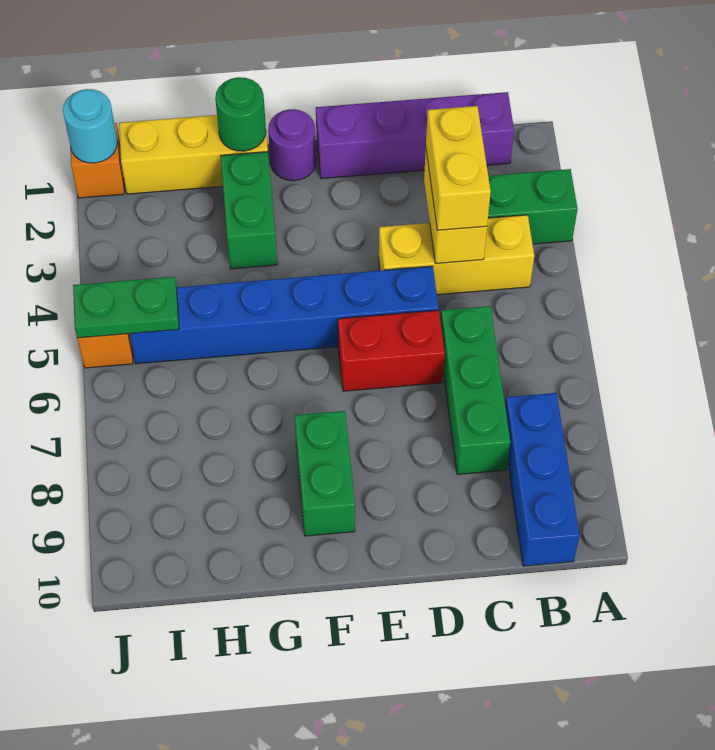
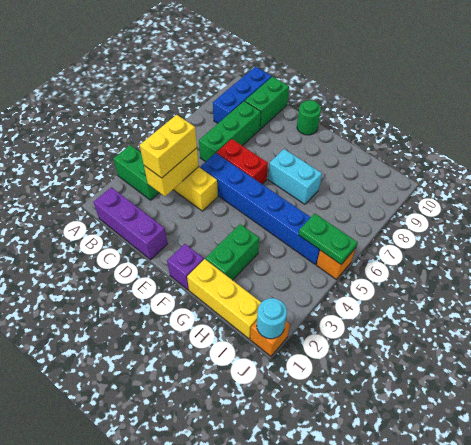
purple 1x4 brick [316,92,514,179] -> purple 1x3 brick [94,187,168,260]
purple 1x1 round brick [268,109,316,181] -> purple 1x1 brick [167,244,204,290]
none -> cyan 1x2 brick [268,149,322,204]
green 1x2 brick [295,411,355,536] -> green 1x2 brick moved to [245,77,289,129]
green 1x1 round brick [215,77,266,151] -> green 1x1 round brick moved to [297,100,321,135]

